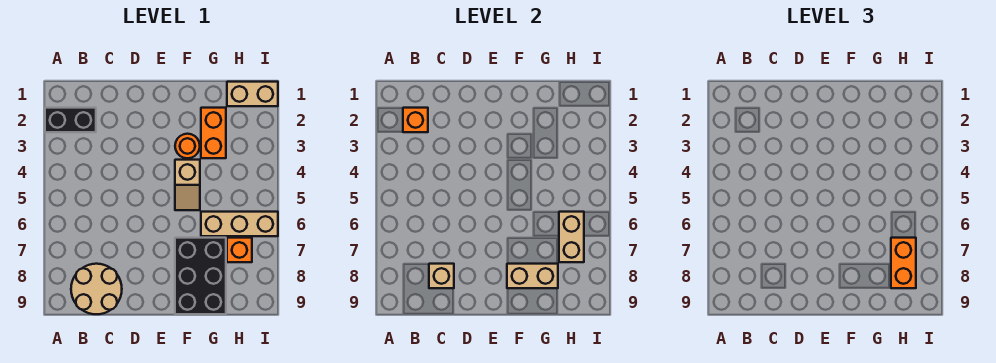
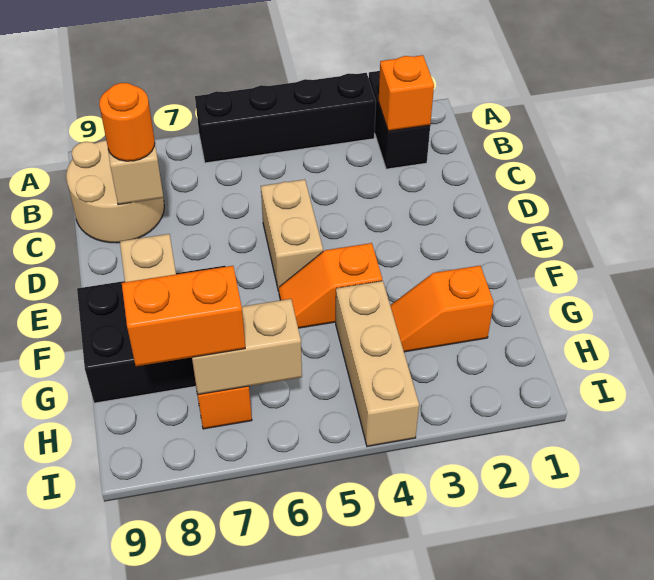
none -> black 1x4 brick [195,73,376,163]
orange 1x1 round brick [175,134,200,158] -> orange 1x1 round brick moved to [99,83,155,161]
tan 1x2 slope [175,160,200,210] -> orange 1x2 slope [278,243,382,328]
orange 1x2 brick [201,108,226,158] -> orange 1x2 slope [390,266,494,352]
tan 1x3 brick [201,212,278,236] -> tan 1x3 brick moved to [336,281,419,447]
tan 1x2 brick [227,82,278,106] -> tan 1x2 brick moved to [261,179,323,291]

